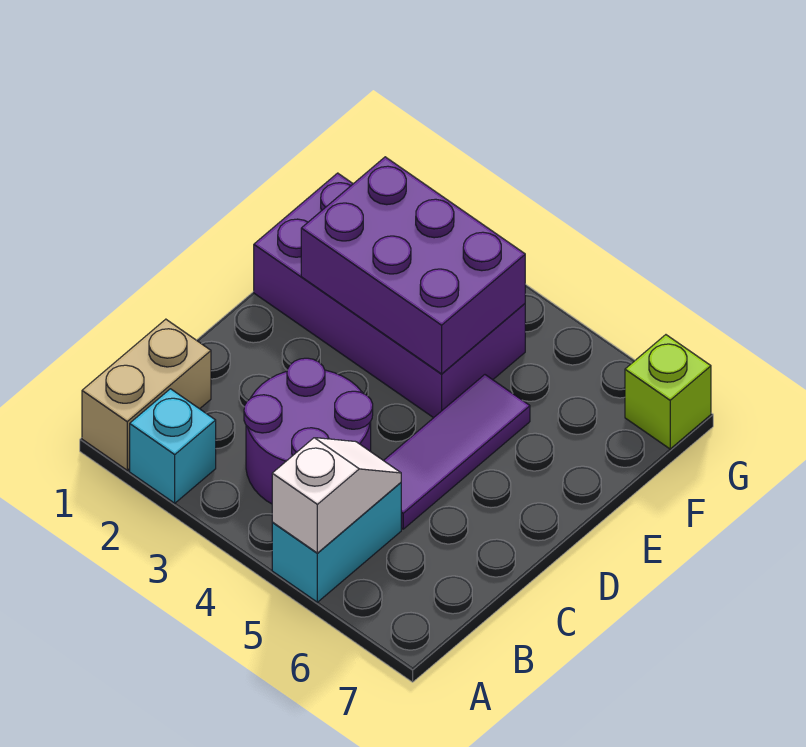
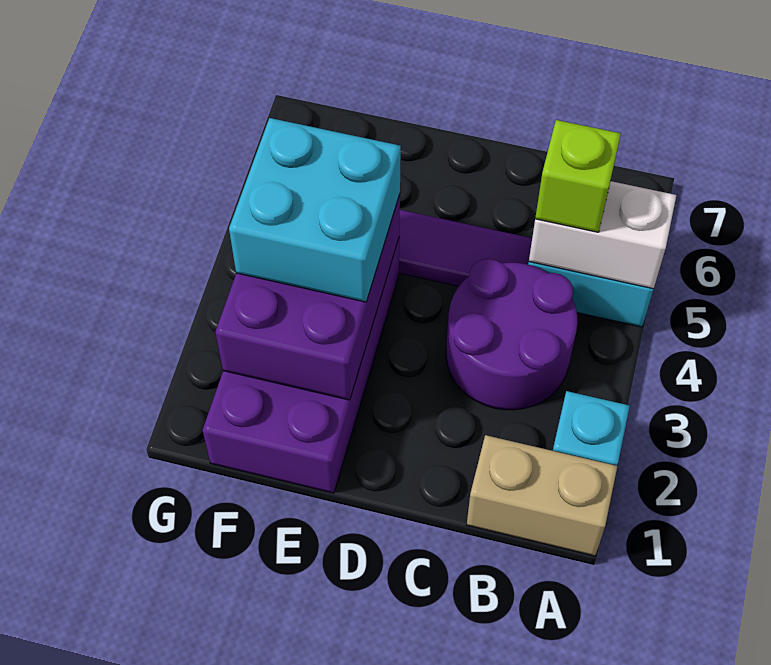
white 1x2 slope [272,438,401,553] -> white 1x2 brick [529,181,676,289]
none -> cyan 2x2 brick [229,118,401,302]
lime 1x1 brick [625,335,711,449] -> lime 1x1 brick moved to [535,120,621,232]

